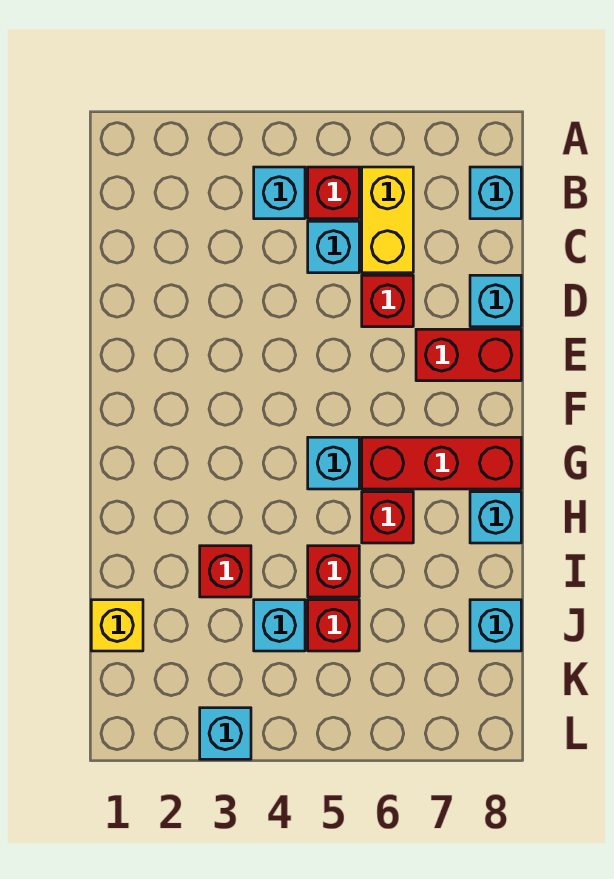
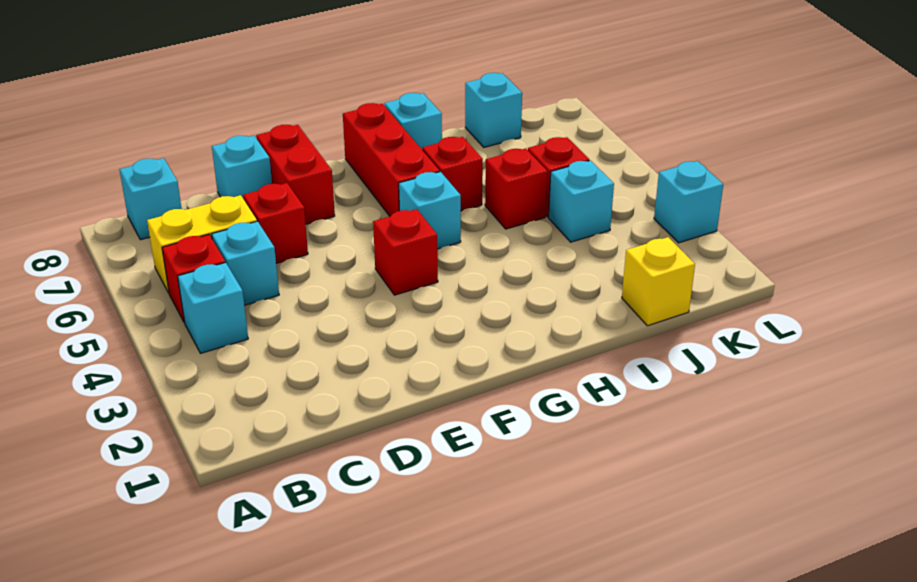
red 1x1 brick [200,546,251,597] -> red 1x1 brick moved to [373,209,438,295]

